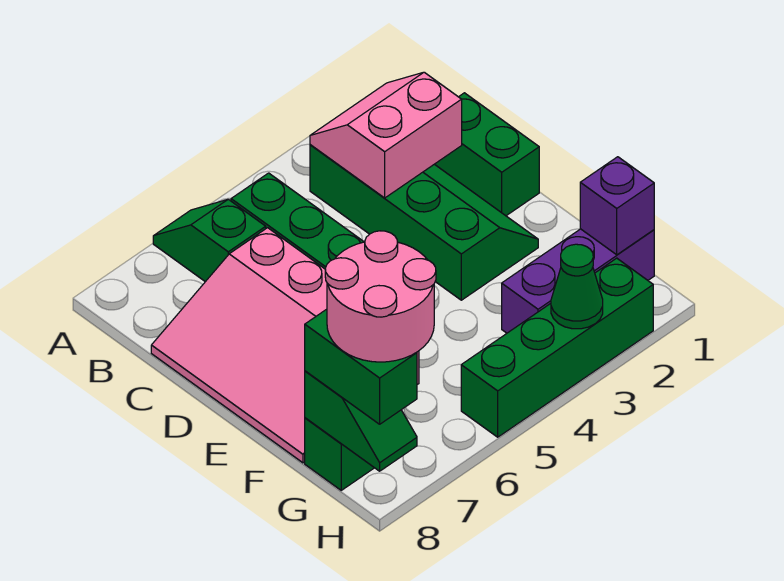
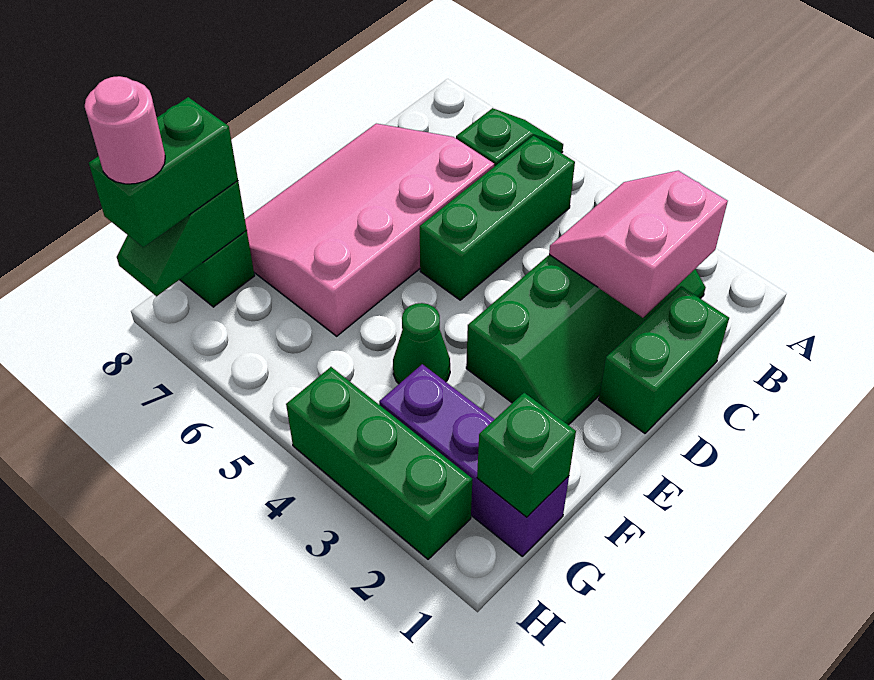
pink 2x2 slope [310,72,462,198] -> pink 2x2 slope turned to [549,171,728,318]
purple 1x1 brick [580,157,654,255] -> green 1x1 brick [477,393,576,517]
pink 2x2 round brick [325,231,436,362] -> pink 1x1 round brick [85,76,165,184]
green 1x4 brick [461,258,653,437] -> green 1x3 brick [286,367,472,559]
green 1x1 cone [551,244,603,329] -> green 1x1 cone moved to [393,303,450,384]

